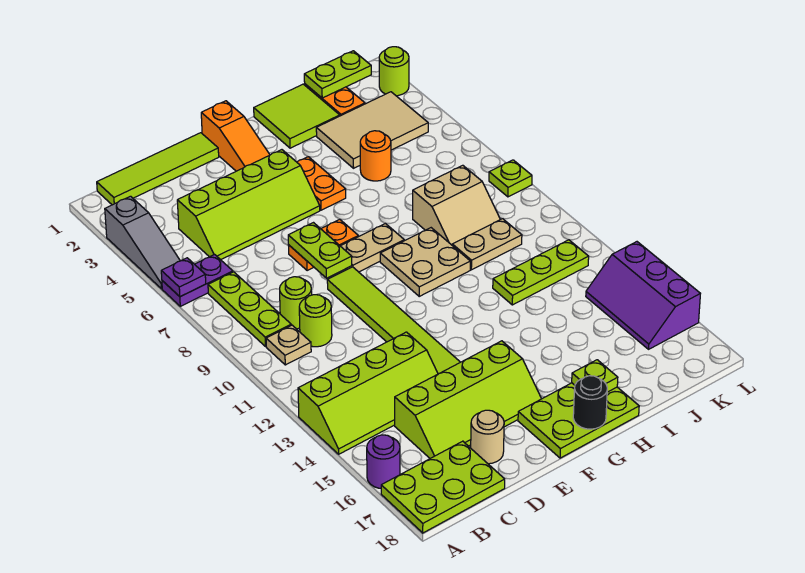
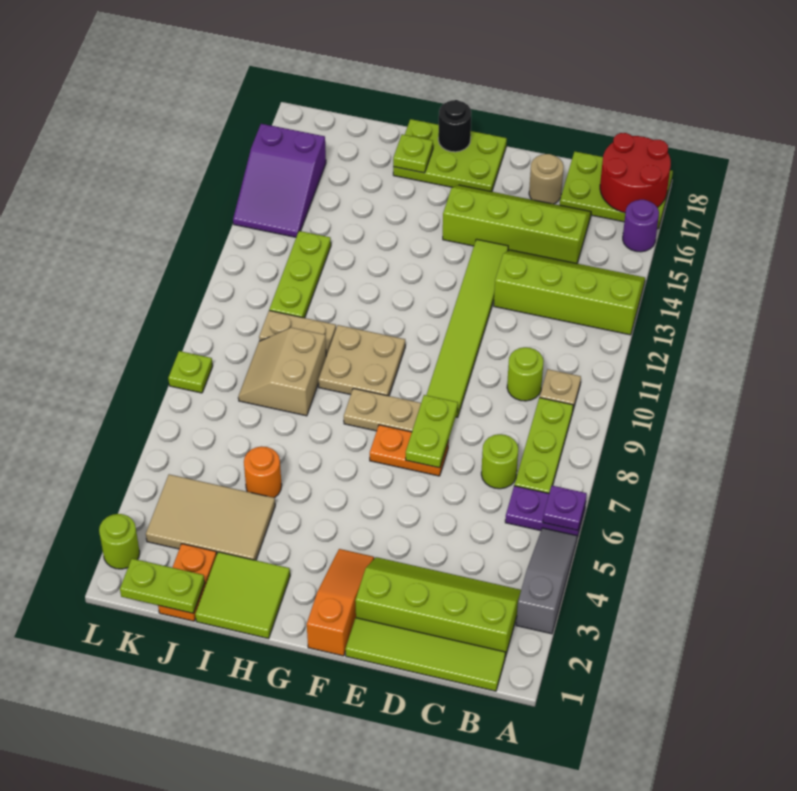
none -> red 2x2 round brick [600,133,671,213]
lime 2x4 slope [177,150,320,260] -> lime 2x4 slope moved to [355,557,521,657]
lime 1x1 round brick [280,277,312,329] -> lime 1x1 round brick moved to [481,434,518,489]
orange 1x2 plate [297,157,346,210] -> none
tan 2x2 slope [413,165,500,245] -> tan 2x2 slope turned to [238,328,326,416]
lime 1x3 plate [493,240,589,305] -> lime 1x3 plate turned to [269,231,331,318]
purple 2x3 slope [586,242,700,349] -> purple 2x3 slope turned to [233,124,326,237]

